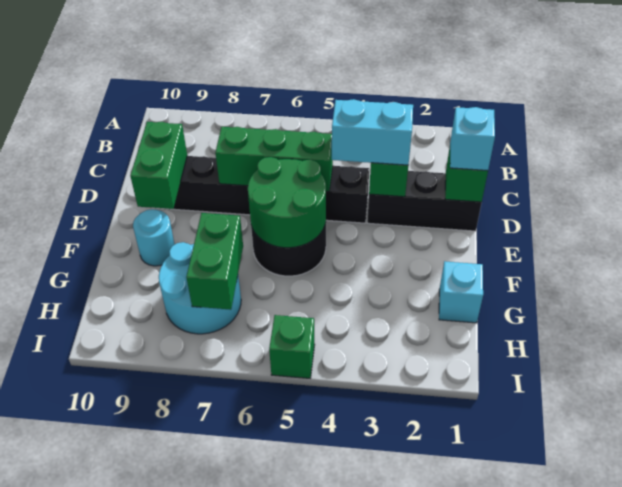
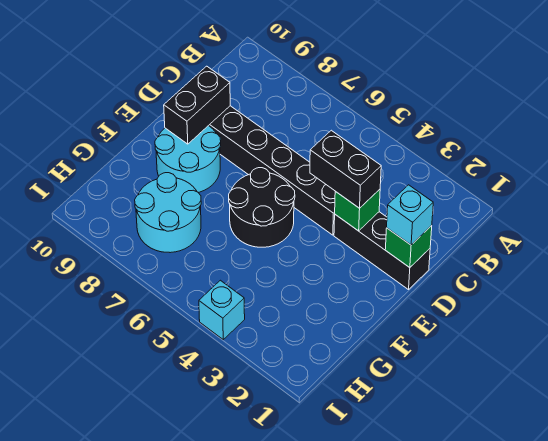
cyan 1x2 brick [332,99,413,165] -> black 1x2 brick [310,130,381,208]
green 1x3 brick [215,127,333,191] -> none
green 1x2 brick [130,122,187,209] -> black 1x2 brick [164,66,230,144]
green 2x2 round brick [248,157,326,248] -> none
cyan 1x1 round brick [133,209,175,266] -> cyan 2x2 round brick [155,126,221,193]
cyan 1x1 brick [439,261,483,323] -> cyan 1x1 brick moved to [199,280,245,339]
green 1x2 brick [186,213,243,310] -> none
green 1x1 brick [269,315,315,378] -> none

